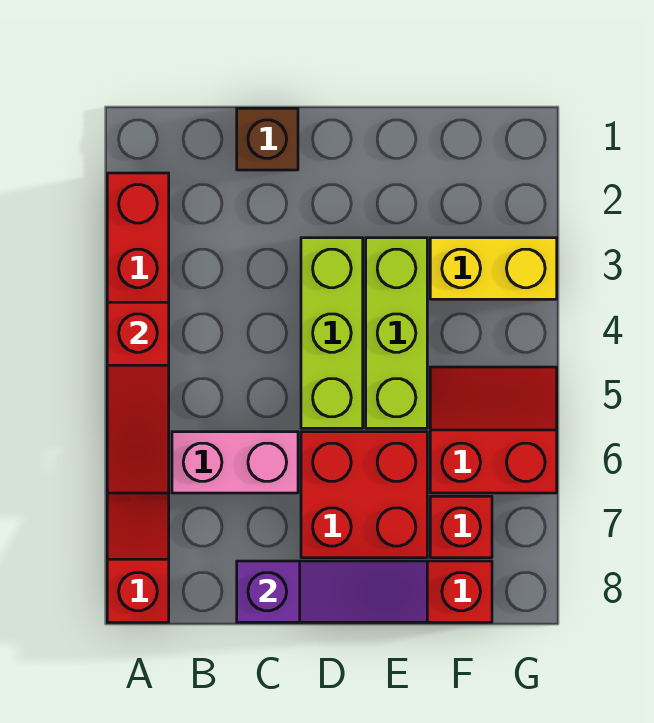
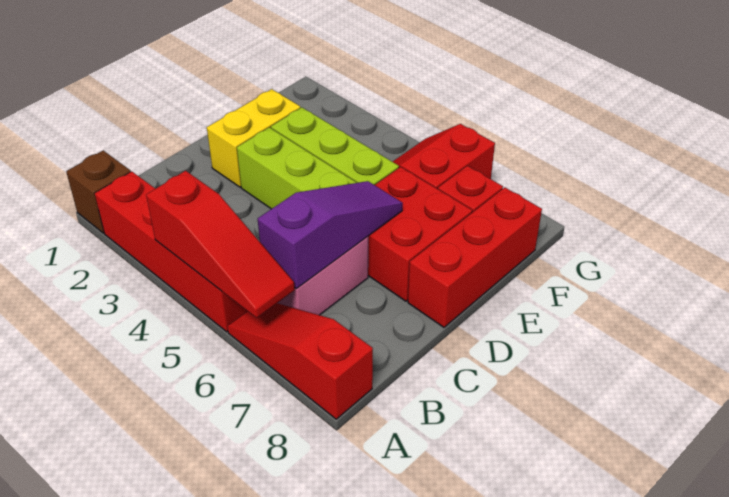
brown 1x1 brick [237,108,298,170] -> brown 1x1 brick moved to [66,150,131,233]
purple 1x3 slope [237,561,427,622] -> purple 1x3 slope moved to [258,181,403,289]
yellow 1x2 brick [430,238,557,299] -> yellow 1x2 brick moved to [207,89,300,187]

